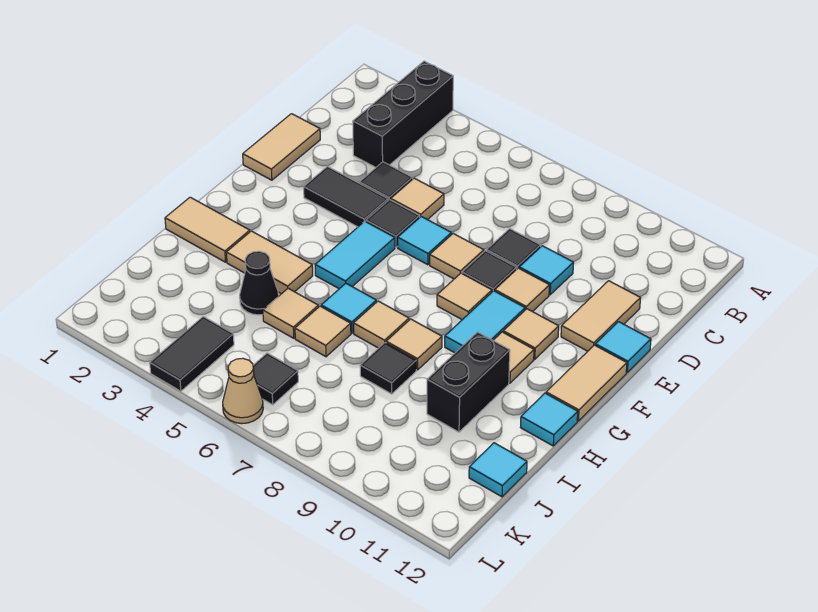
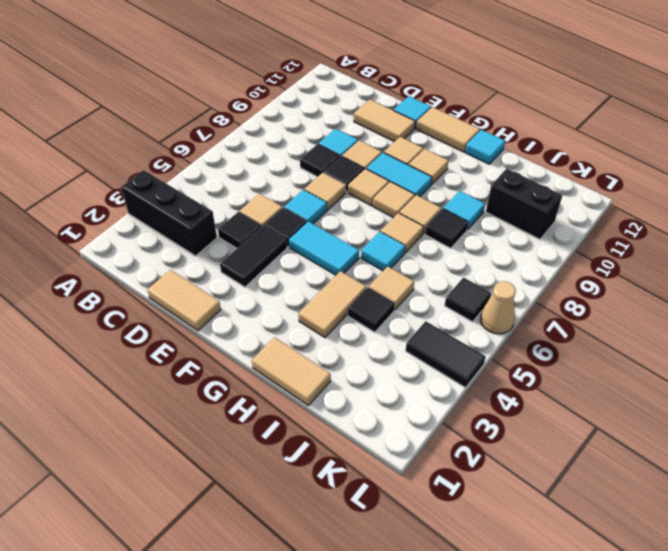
tan 1x2 tile [165,197,250,262] -> tan 1x2 tile turned to [252,337,331,405]
black 1x2 brick [427,332,510,432] -> black 1x2 brick moved to [486,169,562,239]
black 1x1 cone [240,251,279,315] -> black 1x1 tile [348,287,395,332]
tan 1x1 tile [295,306,351,357] -> tan 1x1 tile moved to [373,182,415,218]
cyan 1x1 tile [469,443,527,497] -> cyan 1x1 tile moved to [443,191,485,229]

